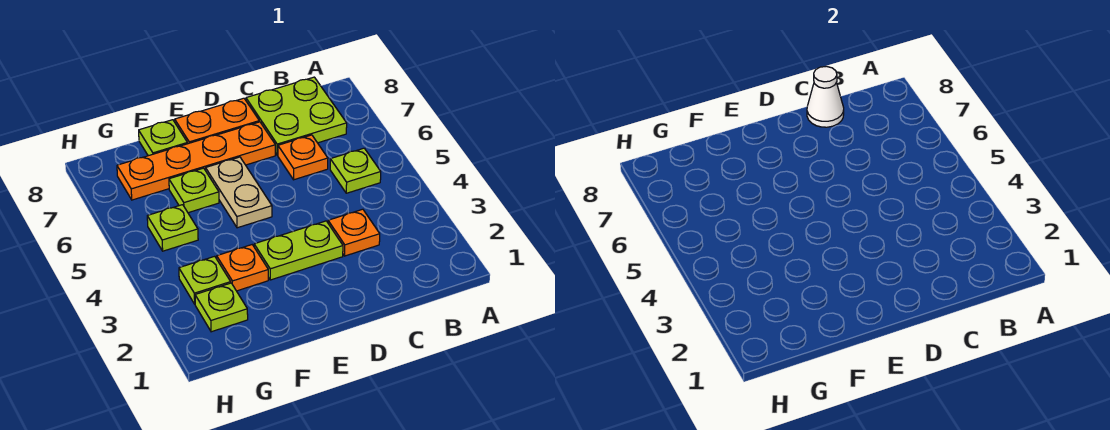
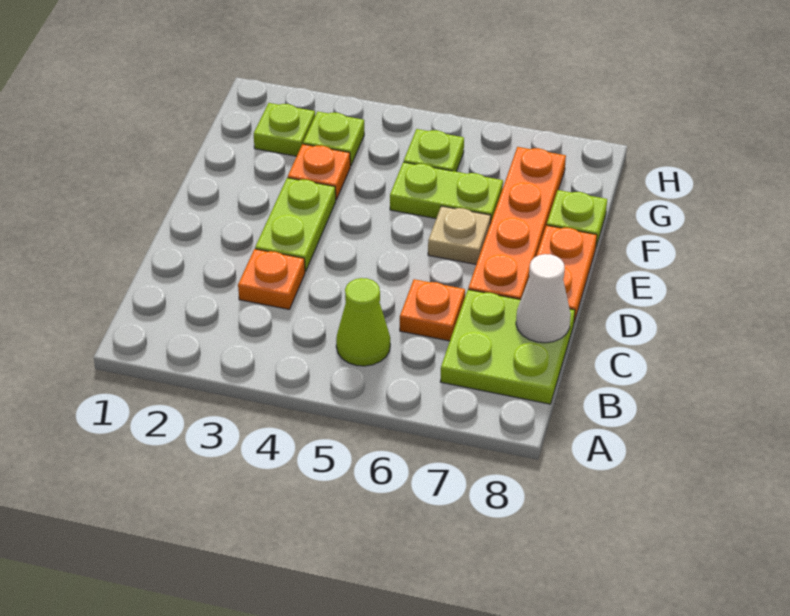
lime 1x1 plate [330,148,381,193] -> lime 1x1 cone [336,278,390,366]
tan 1x2 plate [206,157,272,228] -> tan 1x1 plate [428,206,491,264]
lime 1x1 plate [169,168,219,213] -> lime 1x2 plate [390,162,503,224]

